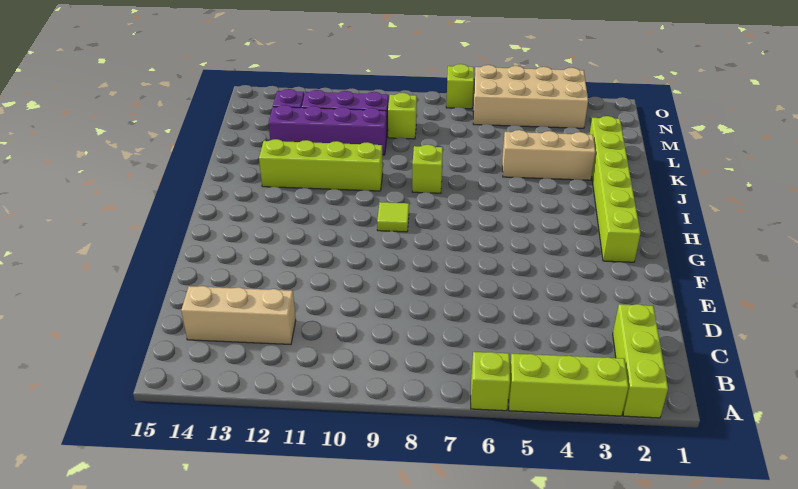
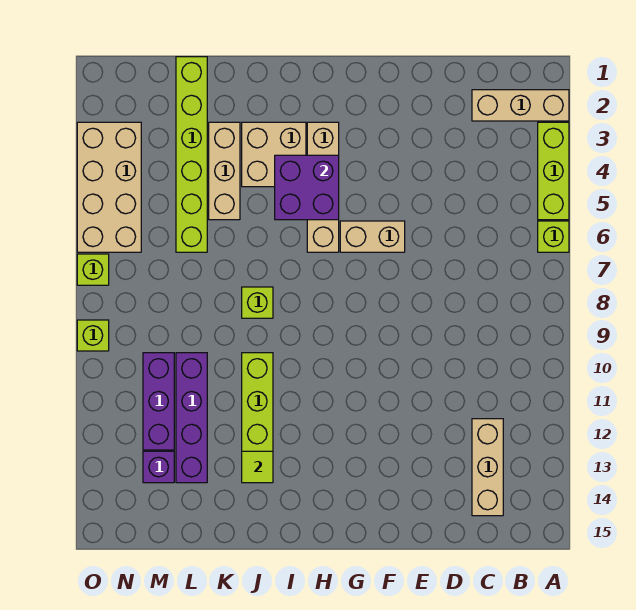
lime 1x3 brick [613,304,668,418] -> tan 1x3 brick [472,90,569,121]
none -> tan 1x2 brick [340,221,405,252]
lime 1x6 brick [589,116,640,262] -> lime 1x6 brick turned to [176,57,207,252]
none -> tan 1x4 brick [307,122,339,252]
none -> purple 2x2 brick [275,155,339,220]
lime 1x1 tile [377,202,409,232] -> lime 1x1 tile moved to [242,451,273,483]
none -> tan 2x2 brick [242,122,306,187]
lime 1x1 brick [388,93,417,139] -> lime 1x1 brick moved to [77,320,109,351]

